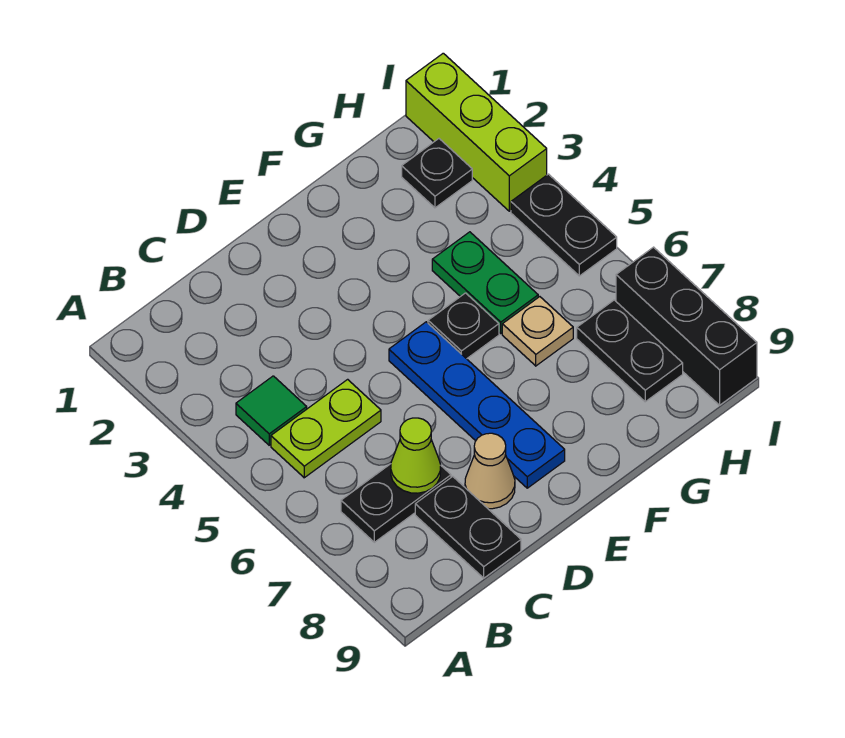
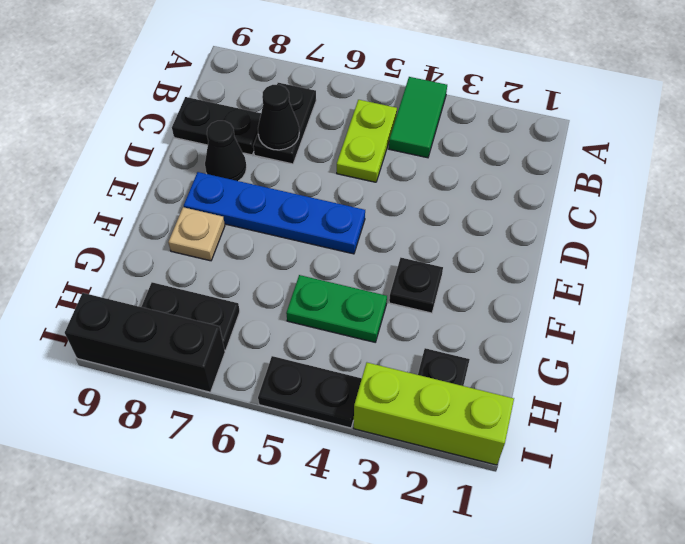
green 1x1 tile [236,376,307,445] -> green 1x2 tile [389,77,447,158]
lime 1x1 cone [391,418,441,493] -> black 1x1 cone [258,85,299,150]
tan 1x1 cone [465,433,515,509] -> black 1x1 cone [205,121,247,181]
black 1x1 plate [428,293,499,359] -> black 1x1 plate moved to [389,258,443,313]
tan 1x1 plate [502,297,573,366] -> tan 1x1 plate moved to [168,207,225,261]

